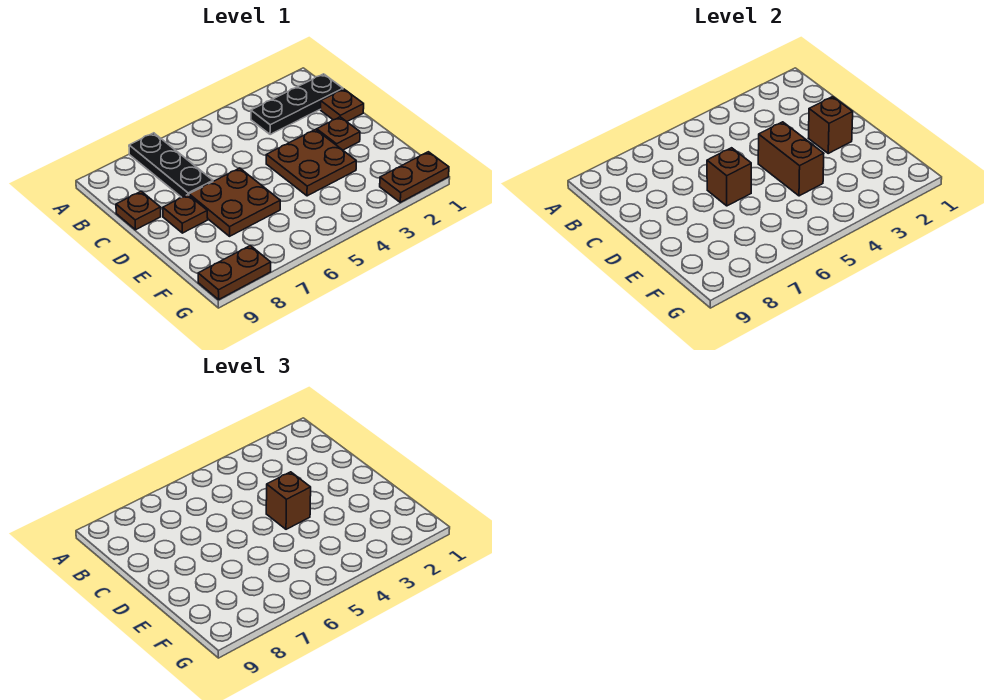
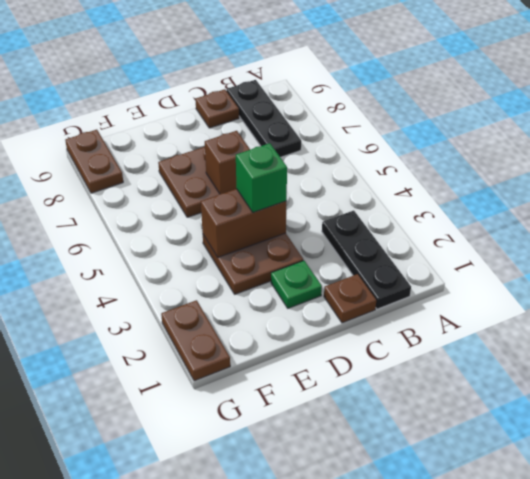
black 1x3 plate [129,133,213,197] -> black 1x3 plate turned to [227,80,301,157]
brown 1x1 plate [317,117,360,150] -> green 1x1 plate [271,261,322,308]
brown 1x1 brick [809,97,853,153] -> none
brown 1x1 brick [266,472,311,529] -> green 1x1 brick [236,143,287,212]
brown 1x1 plate [163,195,208,233] -> none

